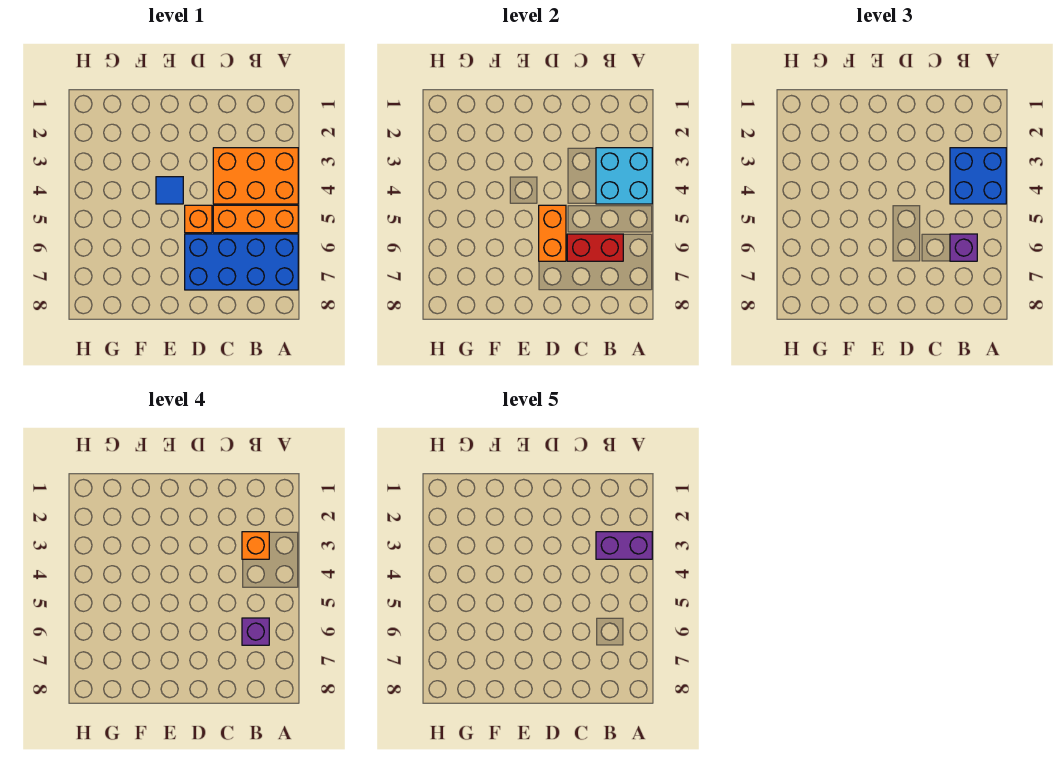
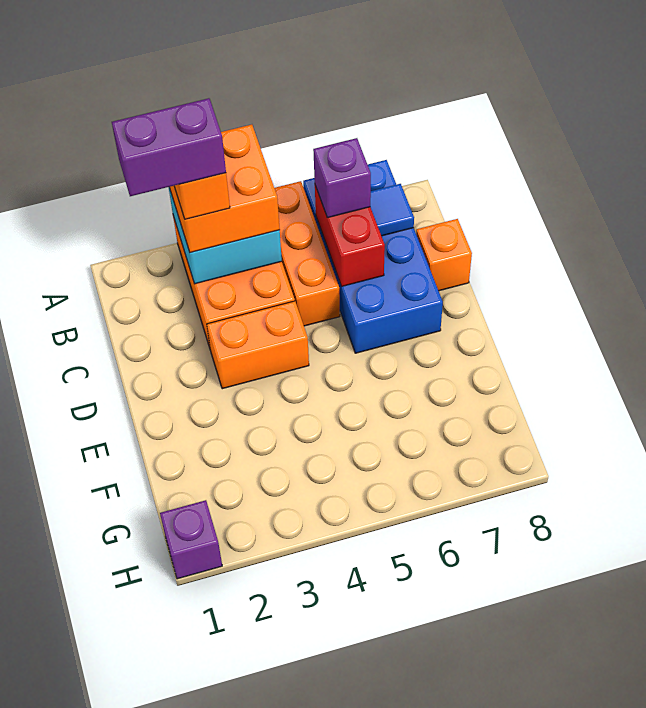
blue 2x2 brick [950,148,1006,204] -> orange 2x2 brick [170,125,280,253]
purple 1x2 brick [596,532,652,559] -> purple 1x2 brick turned to [112,98,226,196]
purple 1x1 brick [242,618,269,645] -> purple 1x1 brick moved to [160,500,222,579]
orange 1x1 brick [185,205,212,233] -> orange 1x1 brick moved to [416,219,472,291]
orange 1x2 brick [539,205,566,261] -> orange 1x2 brick moved to [207,301,309,389]
blue 1x1 tile [156,177,183,204] -> blue 1x1 tile moved to [370,184,414,236]

